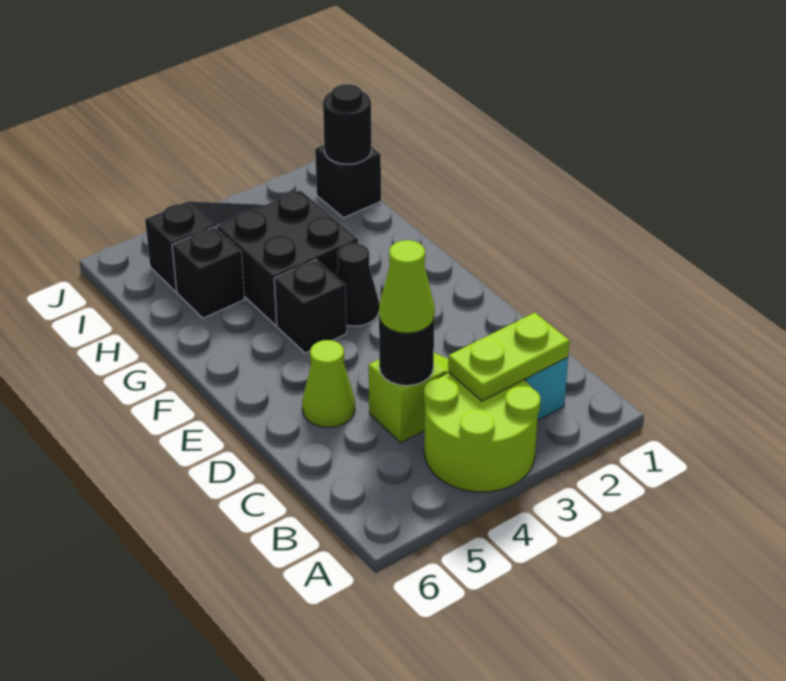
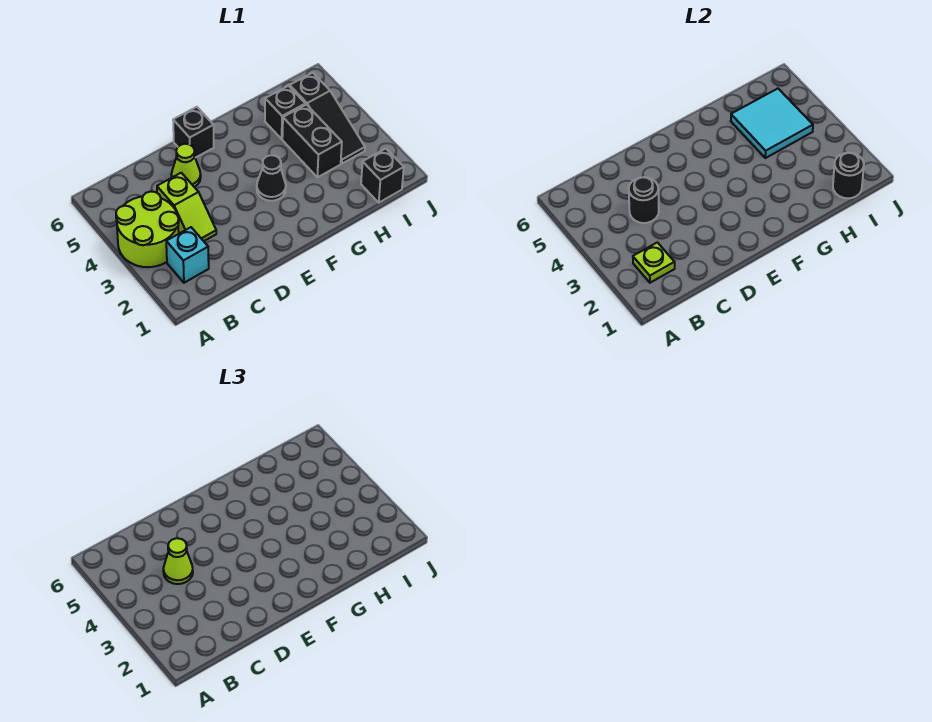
lime 1x2 plate [448,313,570,401] -> lime 1x1 plate [633,242,675,283]
black 1x1 brick [274,260,347,353] -> black 1x1 brick moved to [173,107,214,158]
black 2x2 brick [217,190,358,325] -> black 1x2 brick [282,105,342,177]
none -> cyan 2x2 tile [731,89,813,158]

